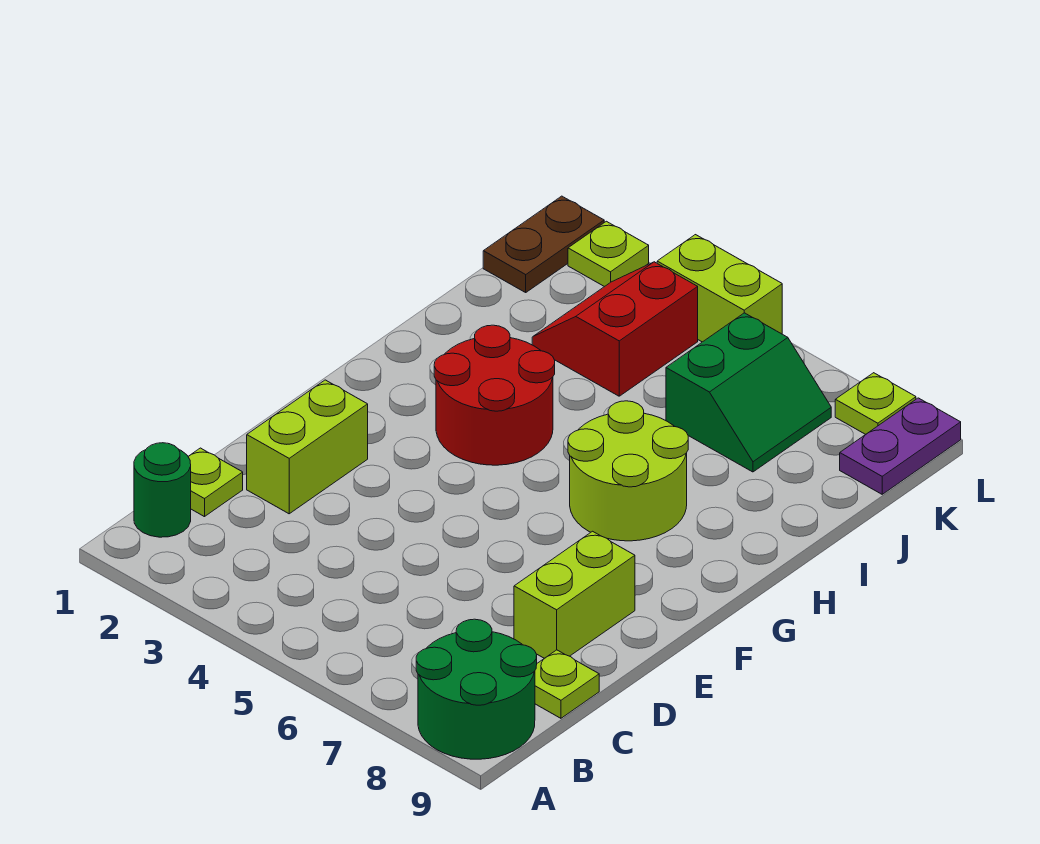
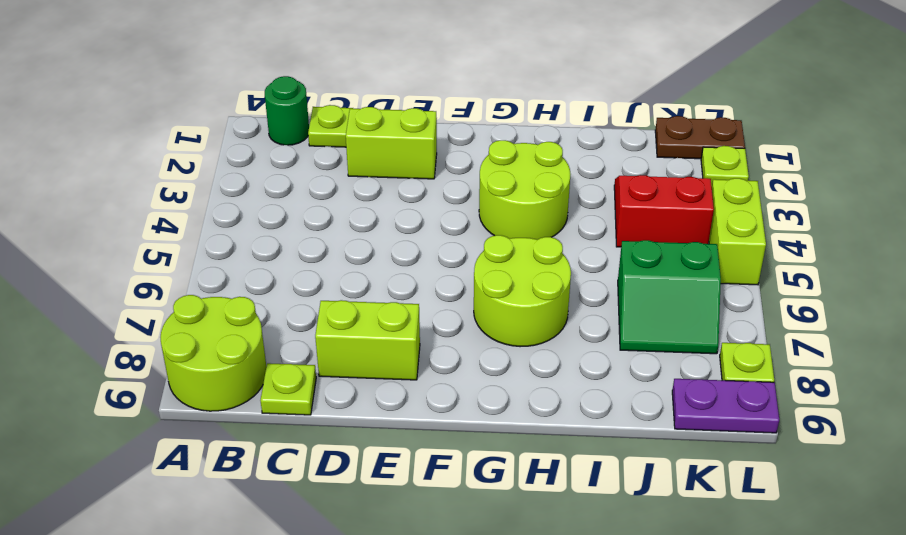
green 2x2 round brick [416,619,537,759] -> lime 2x2 round brick [160,295,266,411]
red 2x2 round brick [434,325,555,465] -> lime 2x2 round brick [479,140,570,240]

